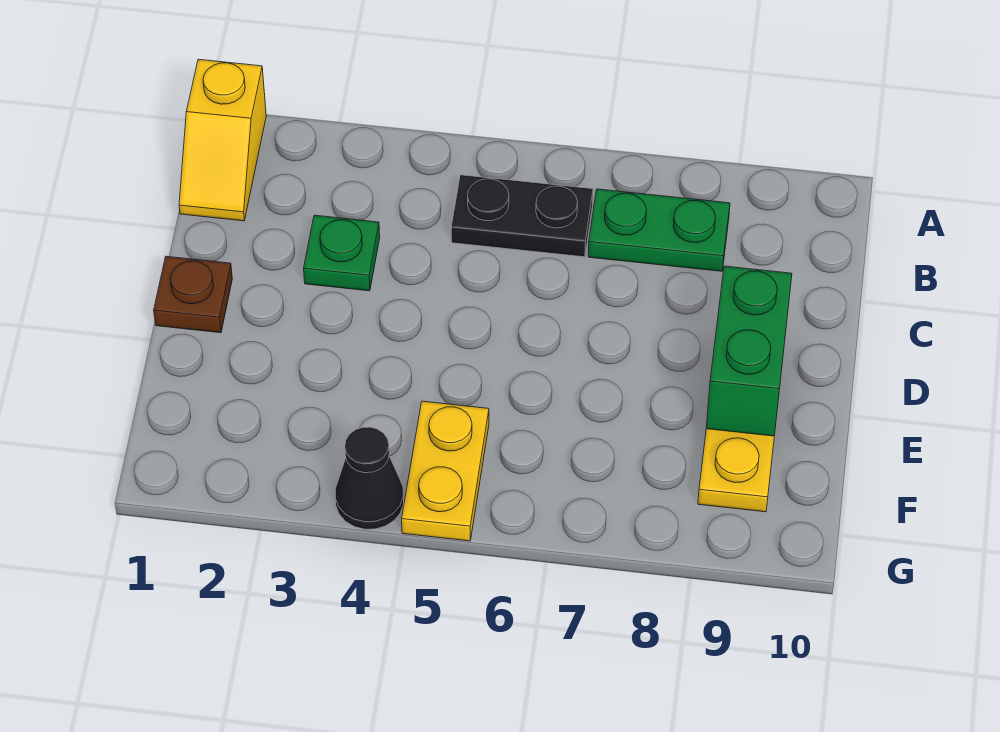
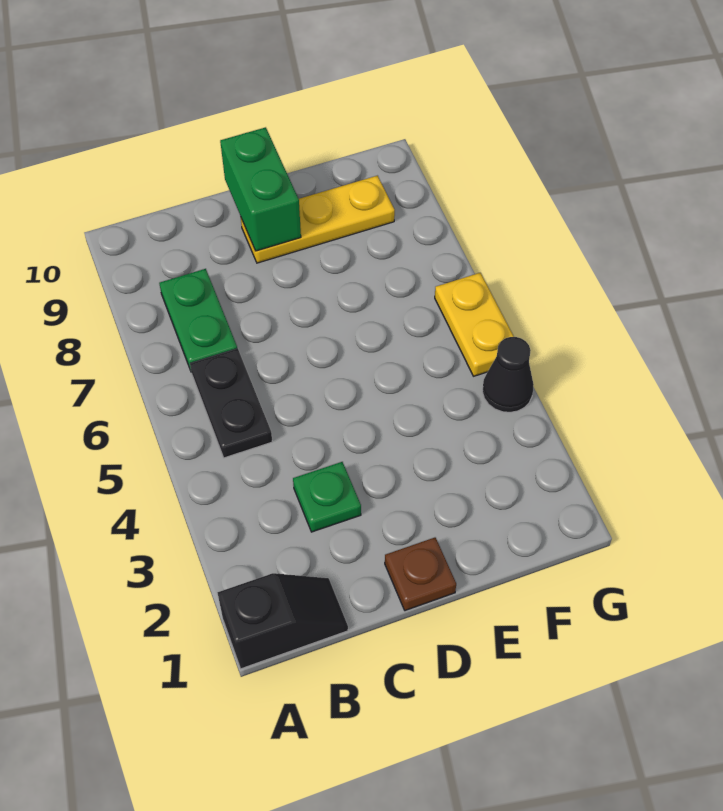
yellow 1x2 slope [179,59,266,221] -> black 1x2 slope [217,573,348,669]
green 1x2 brick [706,266,792,436] -> green 1x2 brick turned to [220,127,301,251]
yellow 1x2 plate [402,401,489,541] -> yellow 1x2 plate turned to [435,273,514,376]

